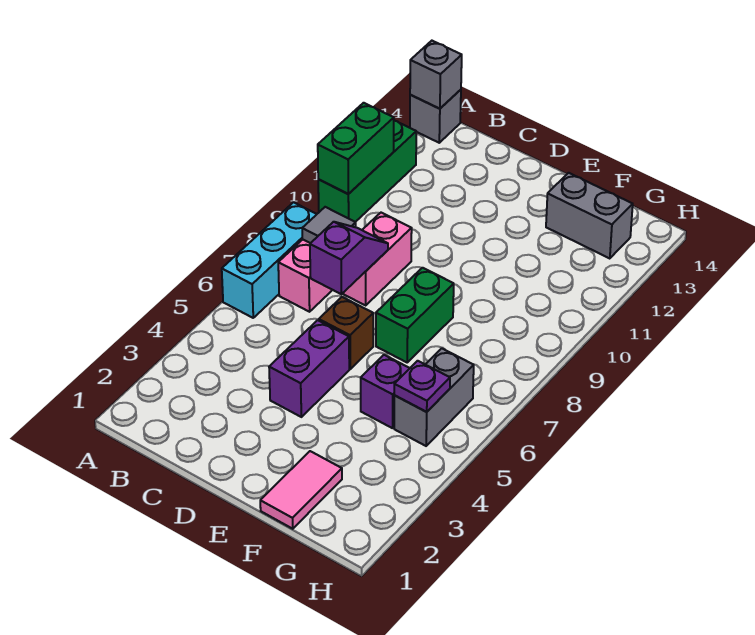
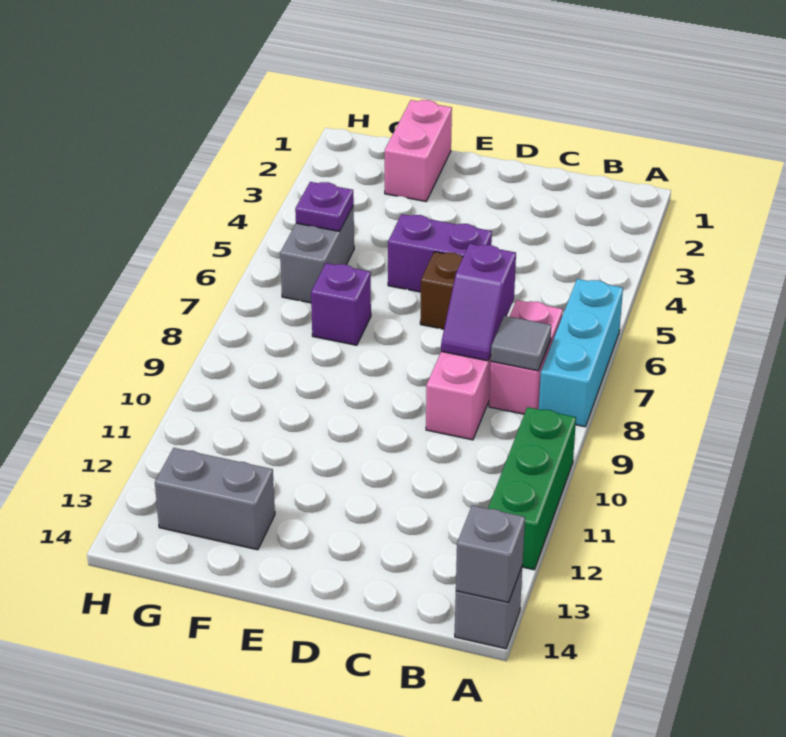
green 1x2 brick [318,103,394,194] -> none
purple 1x2 brick [269,320,349,417] -> purple 1x2 brick turned to [388,214,492,292]
green 1x2 brick [376,268,454,362] -> none
pink 1x2 tile [260,451,342,529] -> pink 1x2 brick [385,100,452,201]
purple 1x1 brick [361,355,410,428] -> purple 1x1 brick moved to [311,263,371,345]

